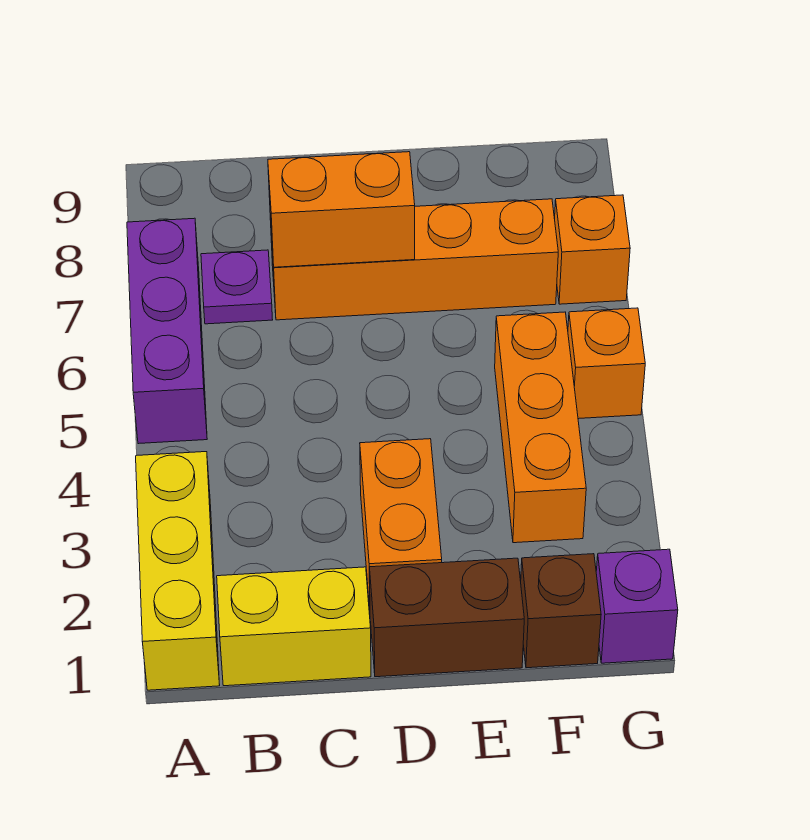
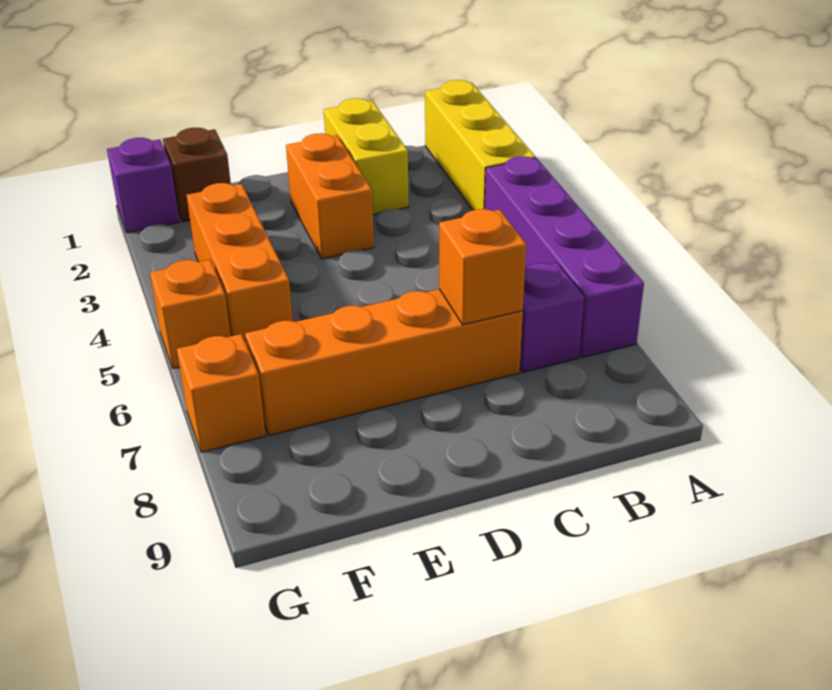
purple 1x3 brick [127,218,207,444] -> purple 1x4 brick [485,156,644,358]
yellow 1x2 brick [217,567,371,686] -> yellow 1x2 brick turned to [324,98,409,215]
purple 1x1 plate [201,250,273,324] -> purple 1x1 brick [520,263,584,372]
orange 1x2 brick [268,152,415,267] -> orange 1x1 brick [439,209,526,325]
brown 1x2 brick [369,558,524,677] -> none

